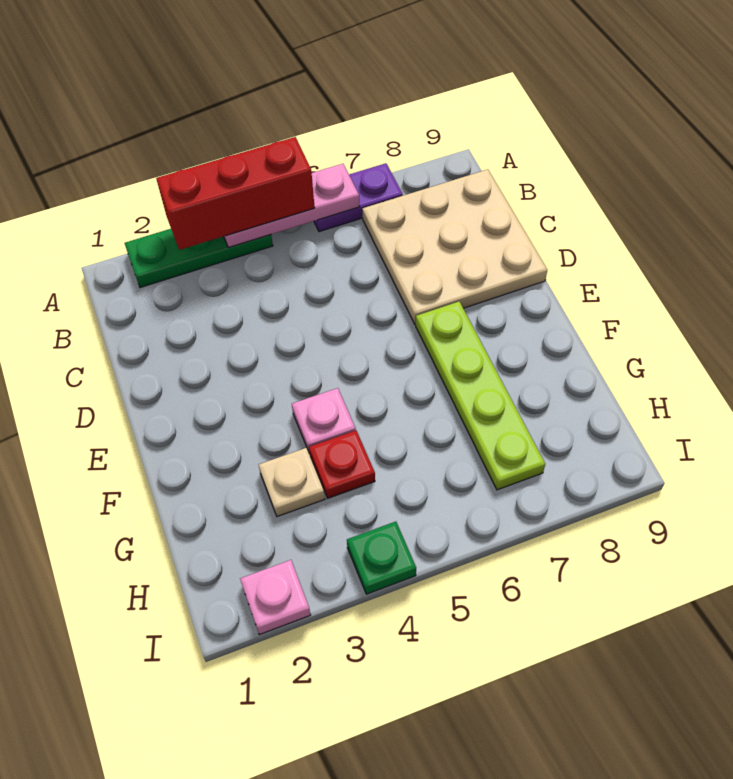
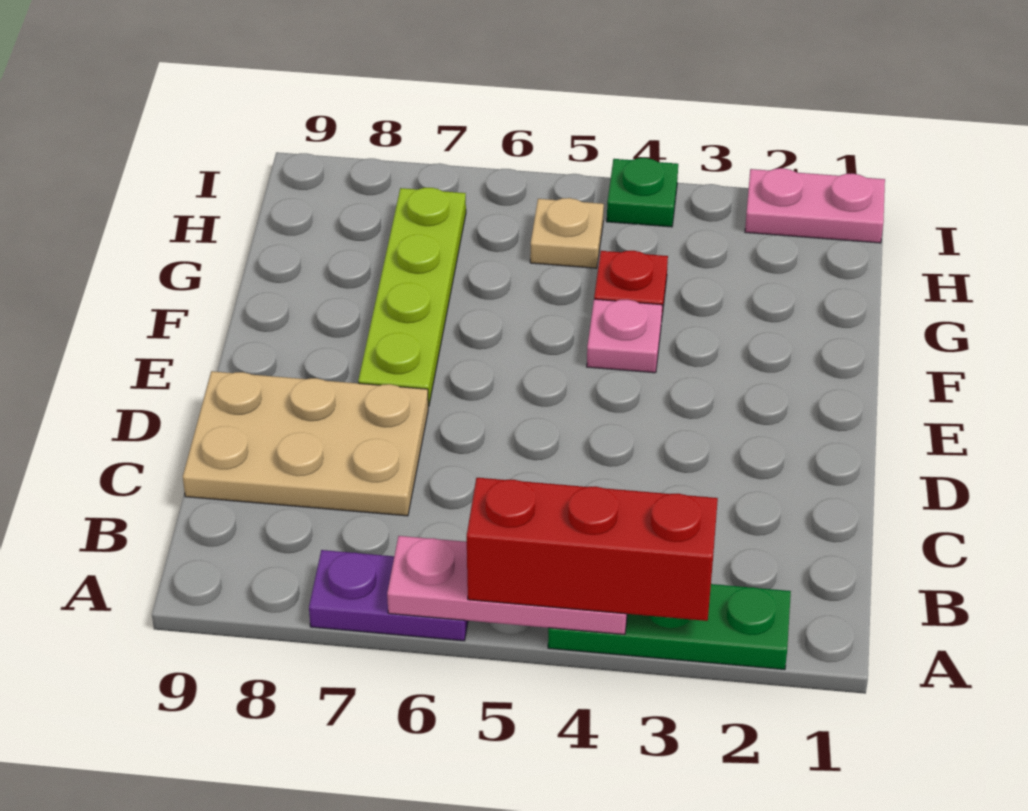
tan 3x3 plate [362,169,547,324] -> tan 2x3 plate [183,371,428,516]
tan 1x1 plate [259,448,325,517] -> tan 1x1 plate moved to [530,198,604,268]
pink 1x1 plate [240,560,311,635] -> pink 1x2 plate [745,168,885,243]

